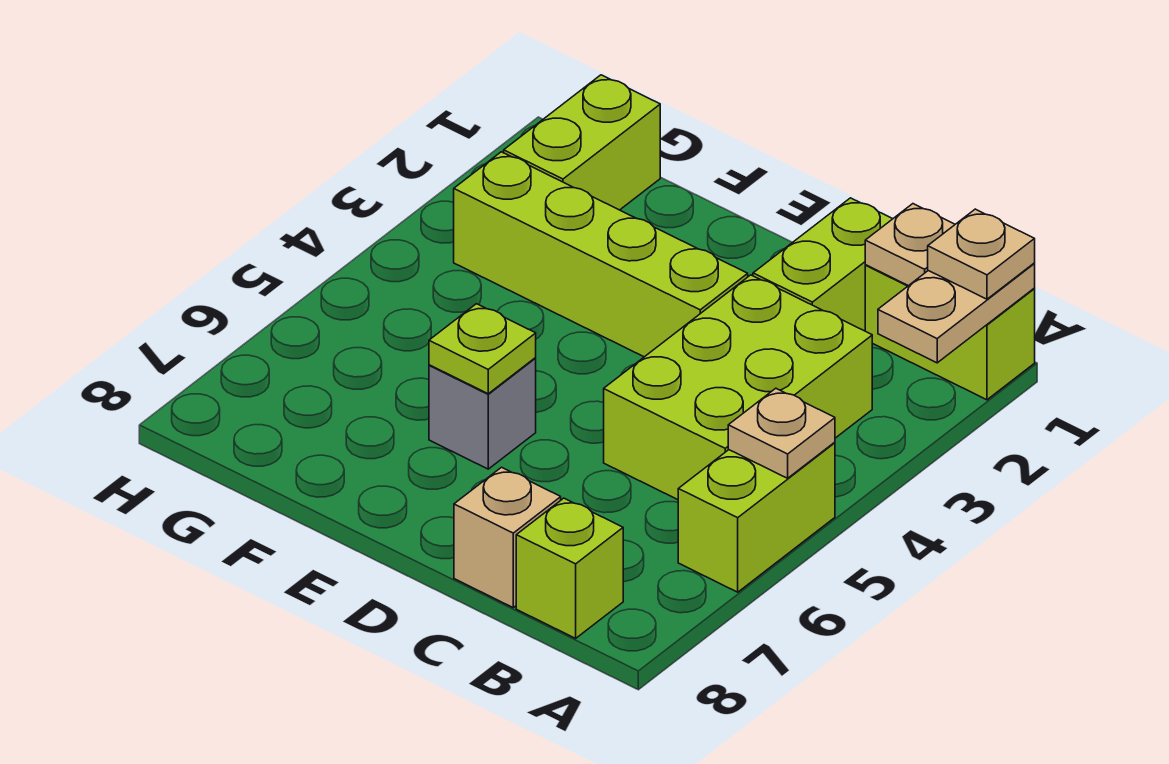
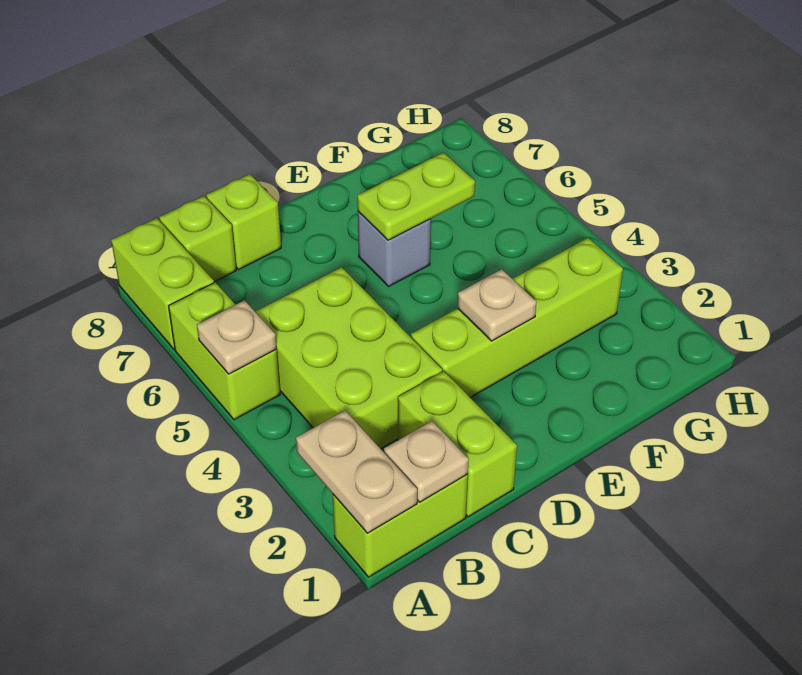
tan 1x1 plate [928,209,1035,299] -> tan 1x1 plate moved to [458,269,536,341]
tan 1x1 brick [454,467,561,607] -> lime 1x1 brick [206,174,281,269]
lime 1x1 plate [429,304,536,394] -> lime 1x2 plate [357,153,475,240]
lime 1x2 brick [504,75,660,210] -> lime 1x2 brick moved to [111,218,214,349]

